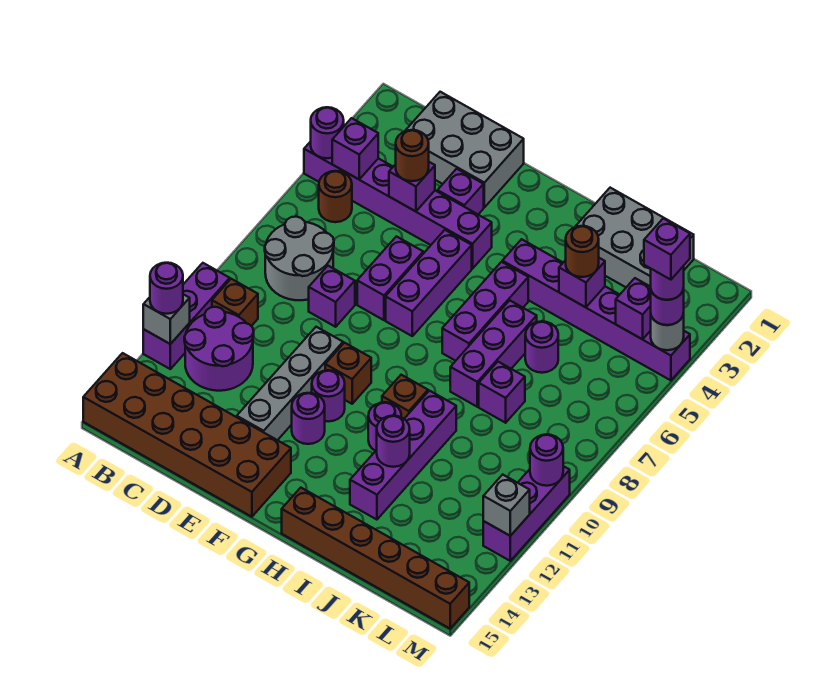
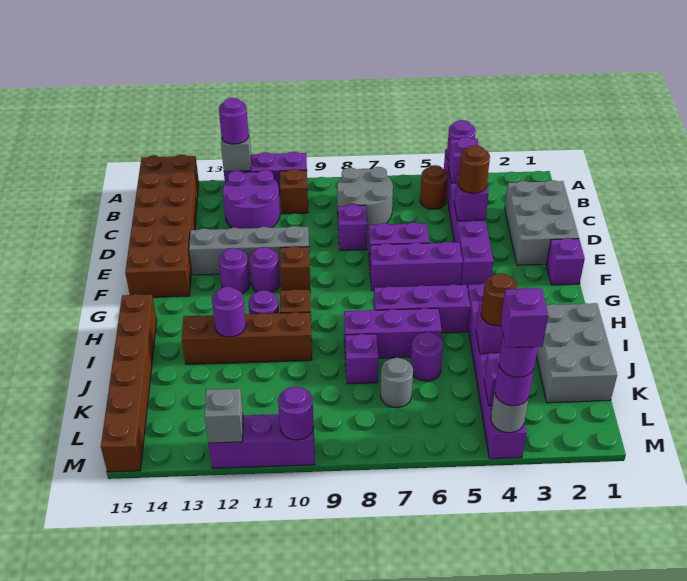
purple 1x1 brick [437,169,484,214] -> purple 1x1 brick moved to [546,238,585,285]
purple 1x4 brick [350,391,456,520] -> brown 1x4 brick [182,312,312,364]
none -> grey 1x1 round brick [380,358,413,408]

